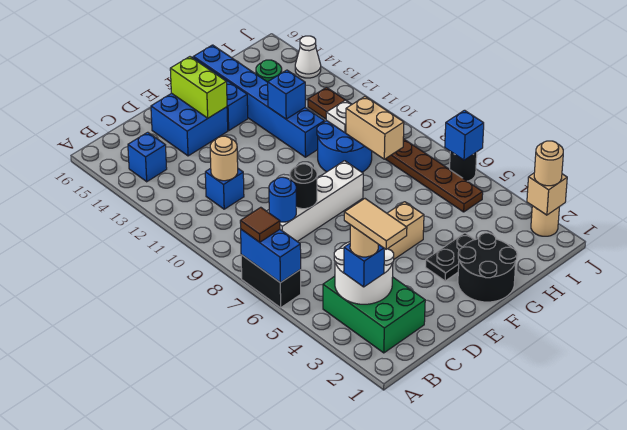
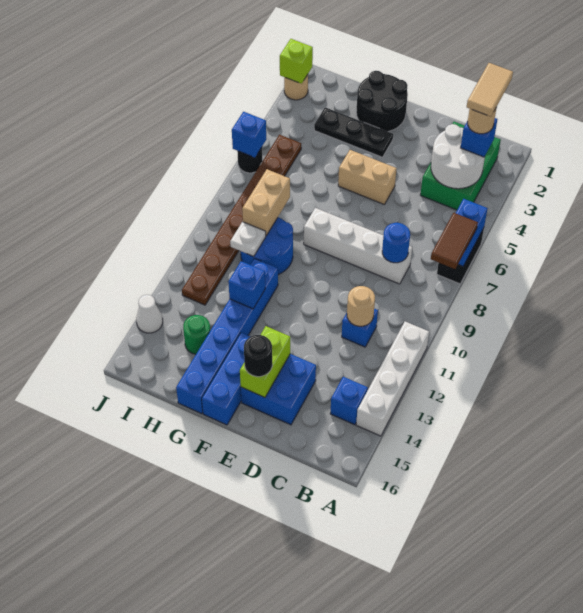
brown 1x1 tile [240,207,280,242] -> brown 1x2 tile [431,213,478,269]
none -> white 1x4 brick [356,322,429,436]
black 1x1 round brick [290,164,317,209] -> black 1x1 round brick moved to [244,335,272,377]
black 1x2 plate [426,233,475,281] -> black 1x3 plate [314,107,393,157]
tan 1x1 brick [527,173,567,215] -> lime 1x1 brick [280,39,313,84]
tan 1x1 round brick [534,141,563,186] -> none

